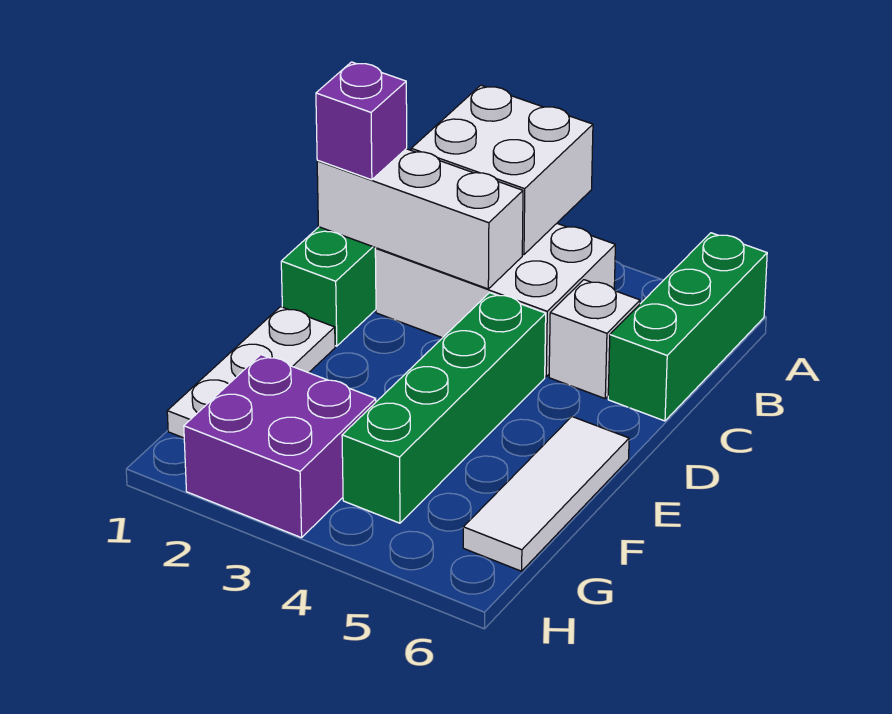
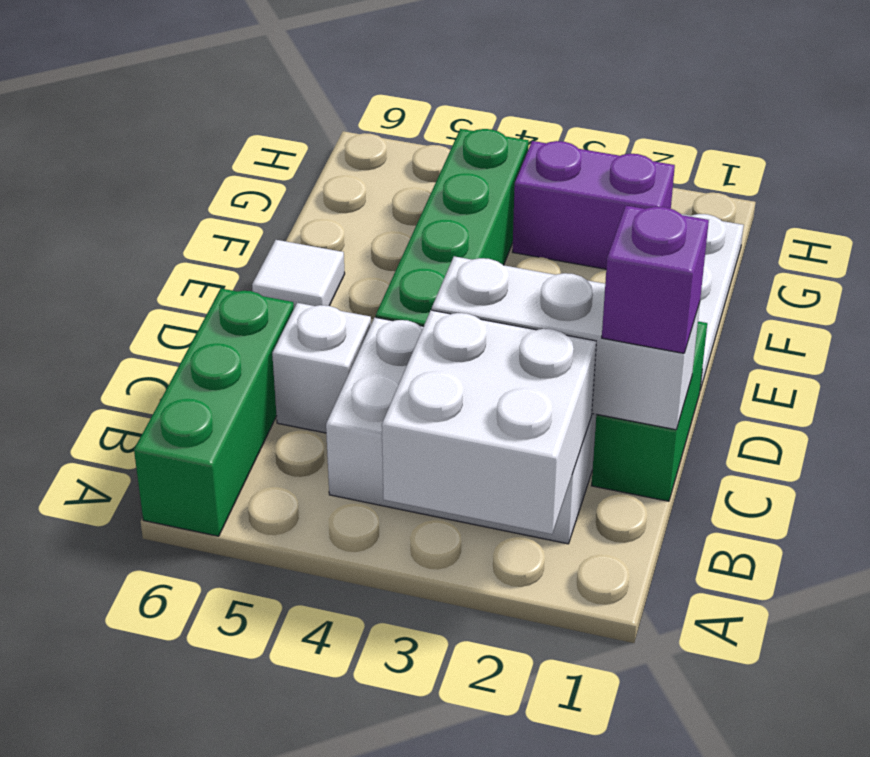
white 1x3 tile [463,417,629,571] -> white 1x1 tile [252,240,345,308]
purple 2x2 brick [184,355,376,538] -> purple 1x2 brick [513,141,675,269]

